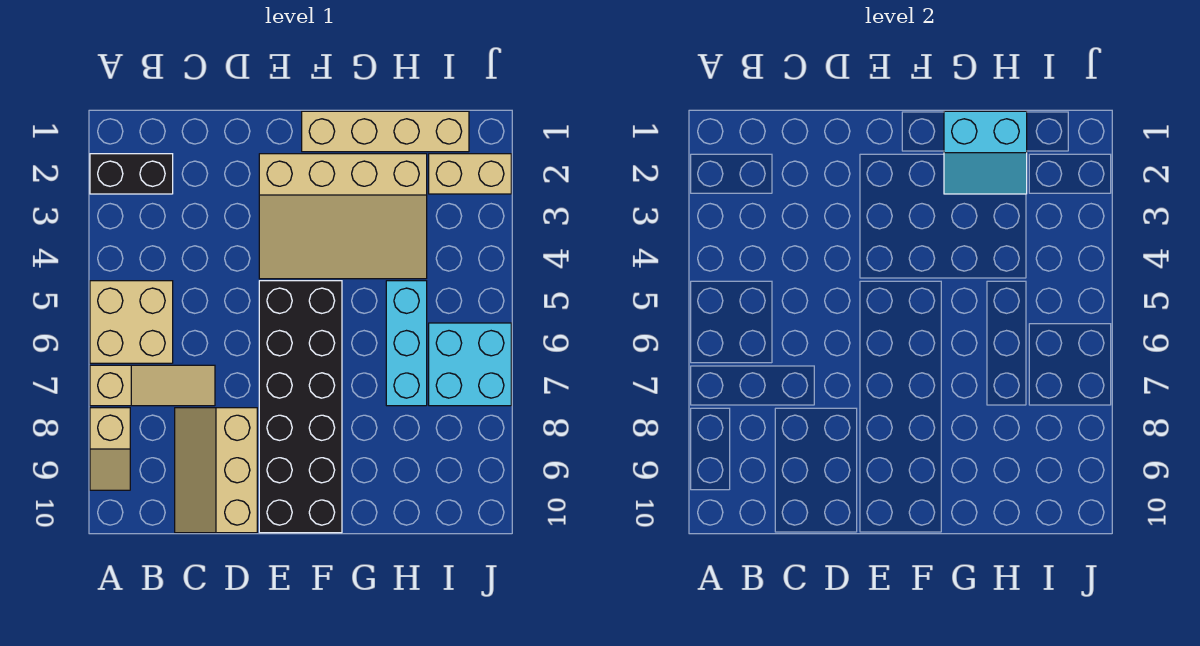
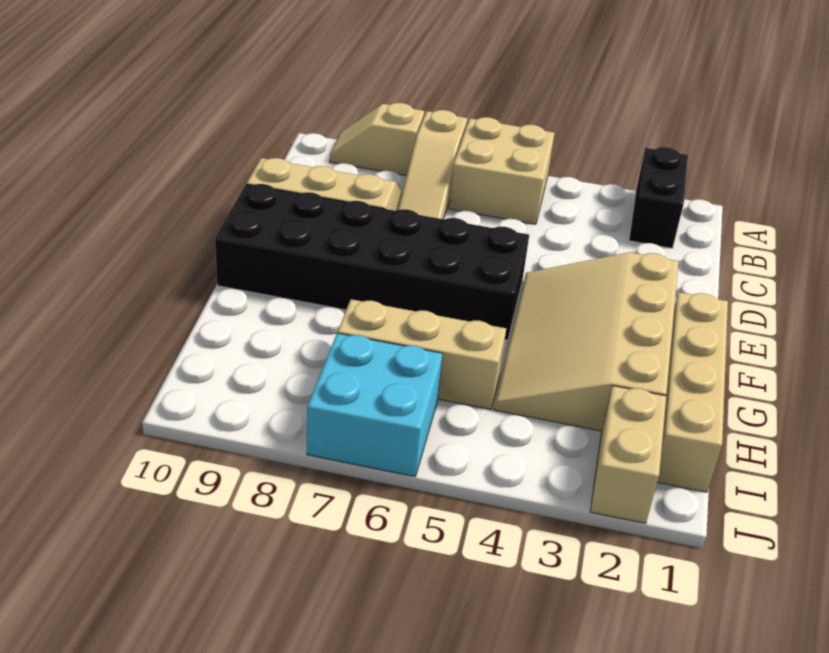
cyan 2x2 slope [944,111,1027,194] -> none
cyan 1x3 brick [386,281,427,406] -> tan 1x3 brick [338,299,506,409]

